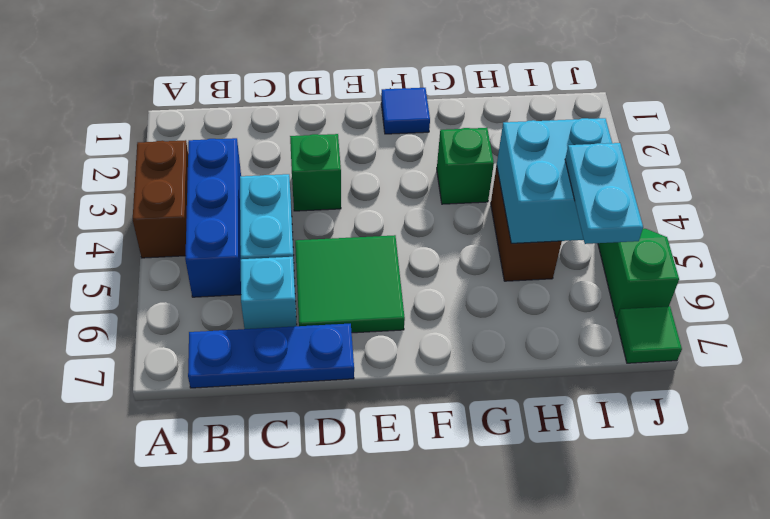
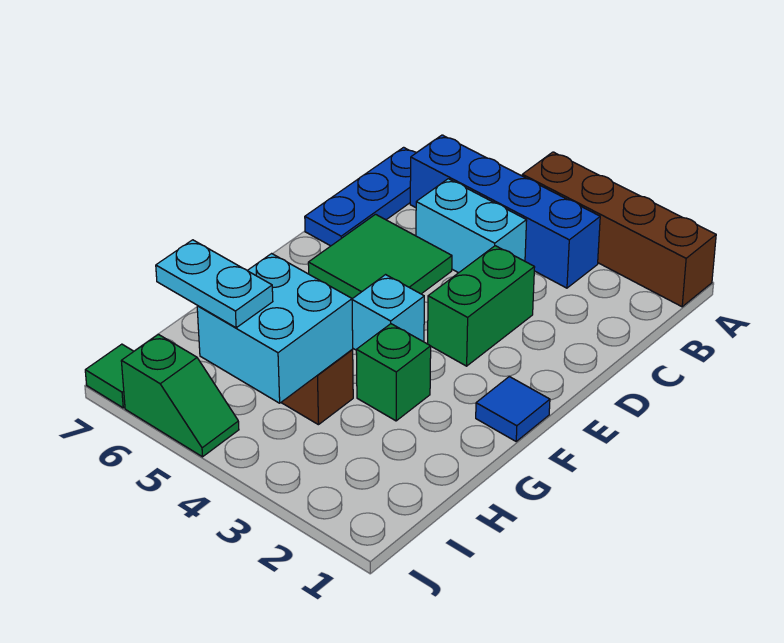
brown 1x2 brick [133,140,188,258] -> brown 1x4 brick [522,152,716,307]
blue 1x3 brick [185,138,241,297] -> blue 1x4 brick [410,135,600,288]
cyan 1x1 brick [241,257,297,329] -> cyan 1x1 brick moved to [352,275,424,350]
green 1x1 brick [290,134,341,211] -> green 1x2 brick [428,246,535,366]

